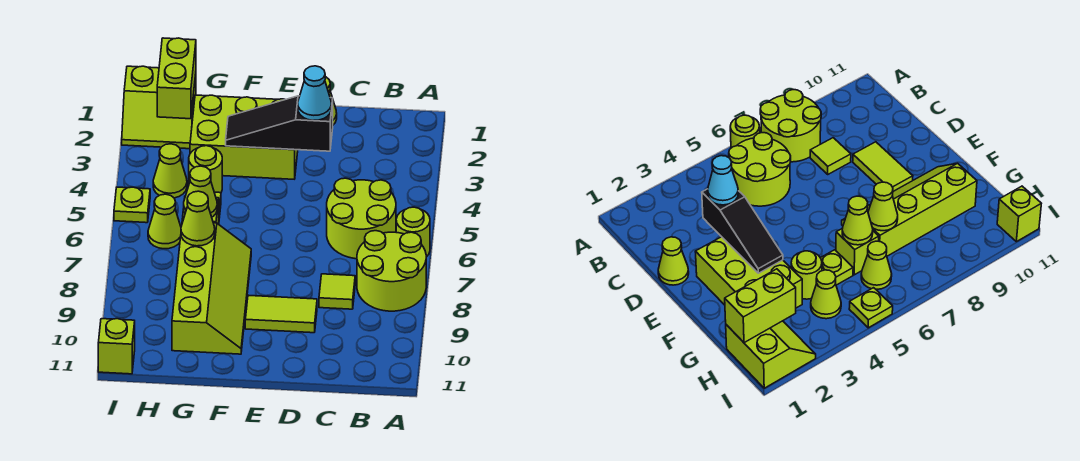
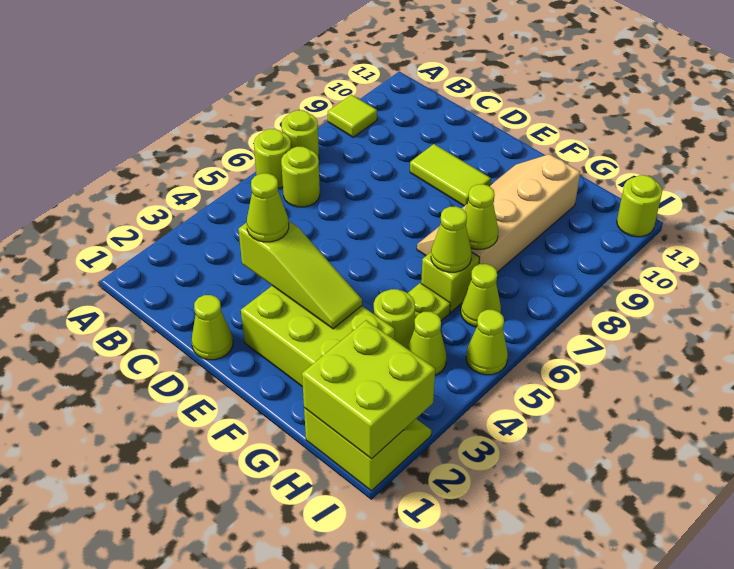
lime 2x2 round brick [357,231,426,311] -> lime 1x1 round brick [282,110,319,159]
lime 2x2 round brick [327,178,396,259] -> lime 1x1 round brick [281,147,320,207]
lime 1x1 tile [319,274,355,309] -> lime 1x1 tile moved to [328,95,377,137]
black 1x3 slope [226,96,333,151] -> lime 1x3 slope [239,221,362,329]
cyan 1x1 cone [298,66,331,121] -> lime 1x1 cone [247,173,289,242]
lime 2x4 slope [172,221,251,354] -> tan 2x4 slope [417,154,580,272]
lime 1x2 brick [157,38,196,119] -> lime 2x2 brick [302,320,435,459]
lime 1x1 plate [114,187,150,223] -> lime 1x1 cone [466,310,508,375]
lime 1x1 brick [98,319,135,374] -> lime 1x1 round brick [617,175,662,237]

